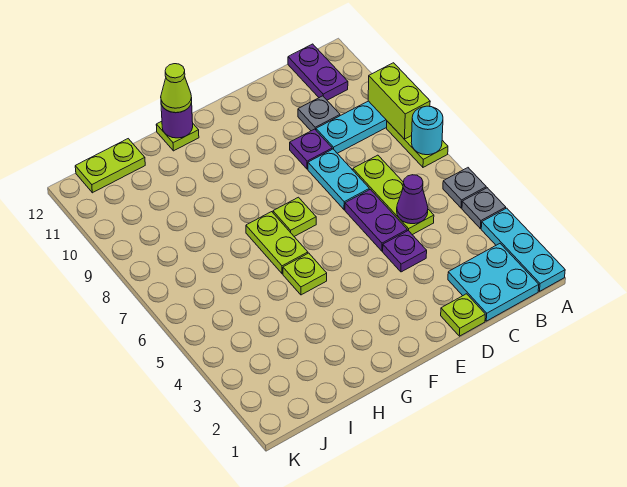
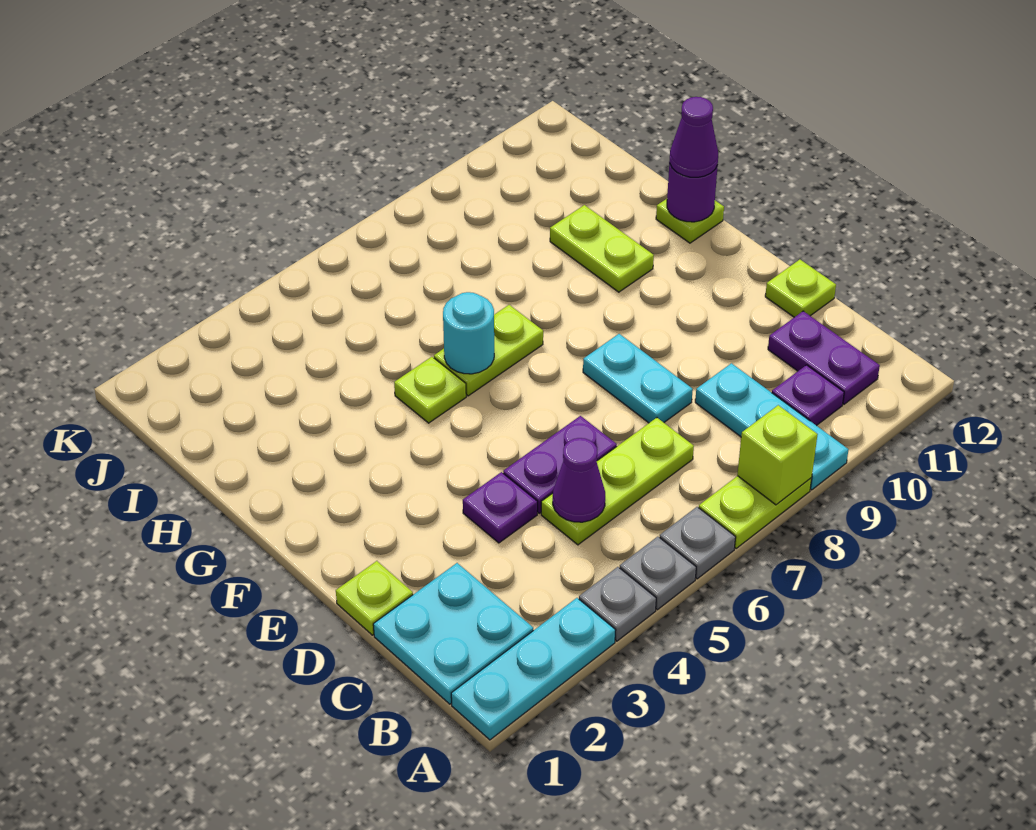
cyan 1x1 round brick [411,106,443,155] -> cyan 1x1 round brick moved to [443,292,494,374]
lime 1x2 brick [368,63,430,139] -> lime 1x1 brick [737,405,818,505]
purple 1x2 plate [288,44,348,100] -> purple 1x2 plate turned to [768,311,880,404]
grey 1x1 plate [298,96,340,131] -> grey 1x1 plate moved to [660,507,736,579]
cyan 1x2 plate [308,149,369,210] -> cyan 1x2 plate turned to [583,334,693,423]
purple 1x1 plate [290,129,332,169] -> purple 1x1 plate moved to [772,365,844,426]
lime 1x1 plate [273,197,316,236] -> lime 1x1 plate moved to [765,260,836,317]
lime 1x1 cone [161,64,192,113] -> purple 1x1 cone [670,97,718,177]
lime 1x2 plate [75,139,145,193] -> lime 1x2 plate moved to [550,205,654,292]

